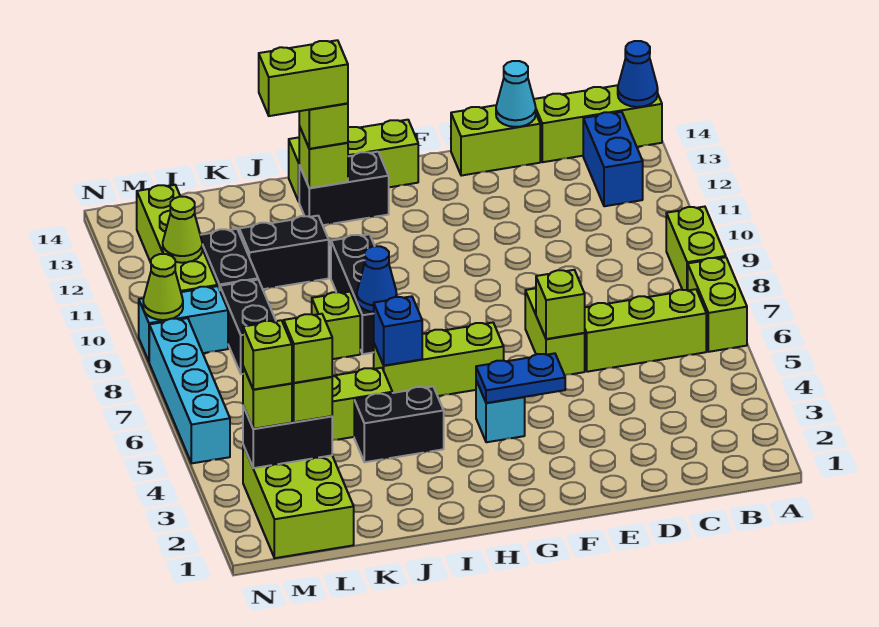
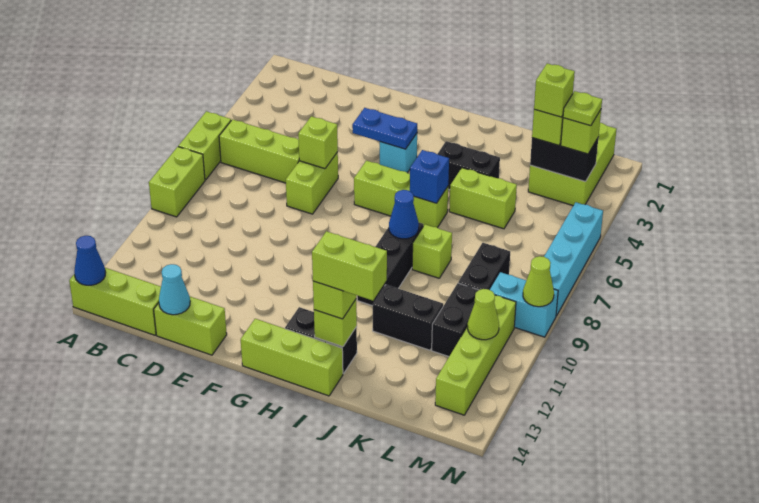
blue 1x2 brick [583,112,643,206] -> none
lime 1x1 brick [243,320,292,390] -> lime 1x1 plate [563,91,602,126]

